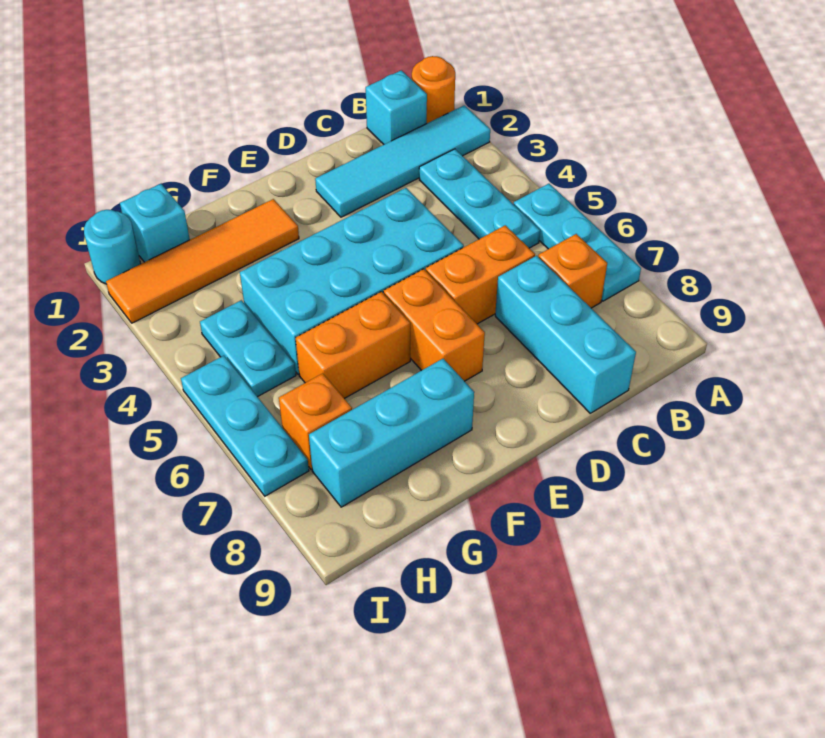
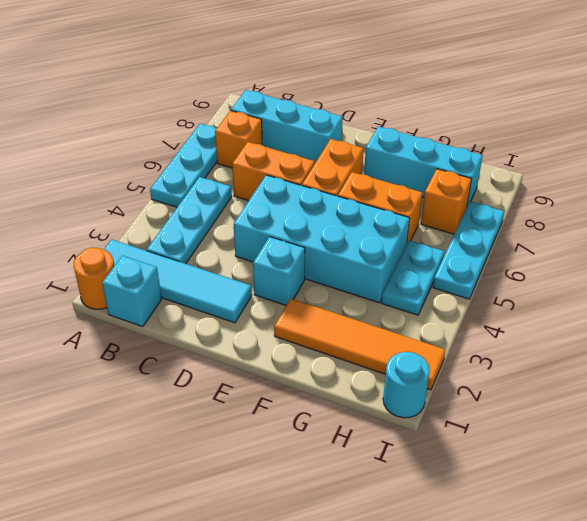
cyan 1x3 brick [495,256,636,413] -> cyan 1x3 brick turned to [231,90,343,163]
cyan 1x1 brick [120,184,190,262] -> cyan 1x1 brick moved to [253,237,305,305]

